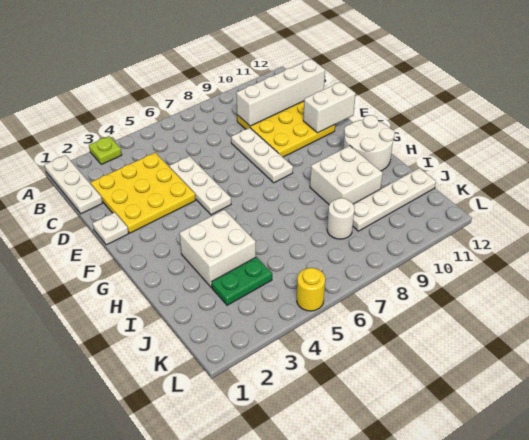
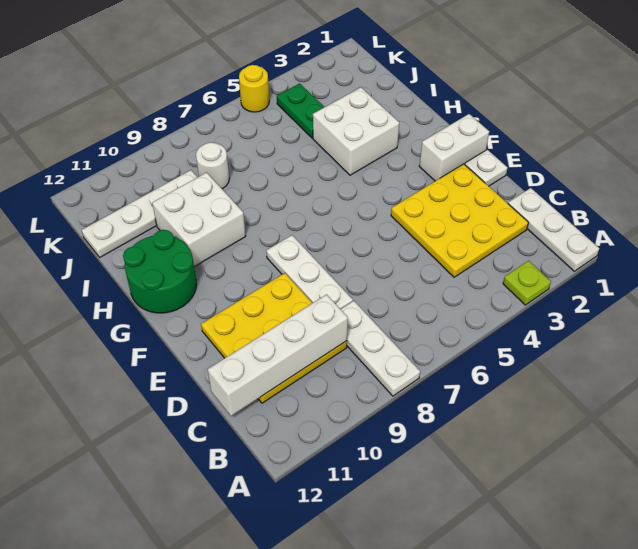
white 1x3 plate [169,156,231,215] -> white 1x3 plate moved to [341,301,420,396]
white 1x2 brick [303,82,356,133] -> white 1x2 brick moved to [419,114,489,181]
white 2x2 round brick [343,115,395,171] -> green 2x2 round brick [123,230,197,313]
green 1x2 plate [212,257,272,305] -> green 1x2 plate turned to [277,83,324,138]

